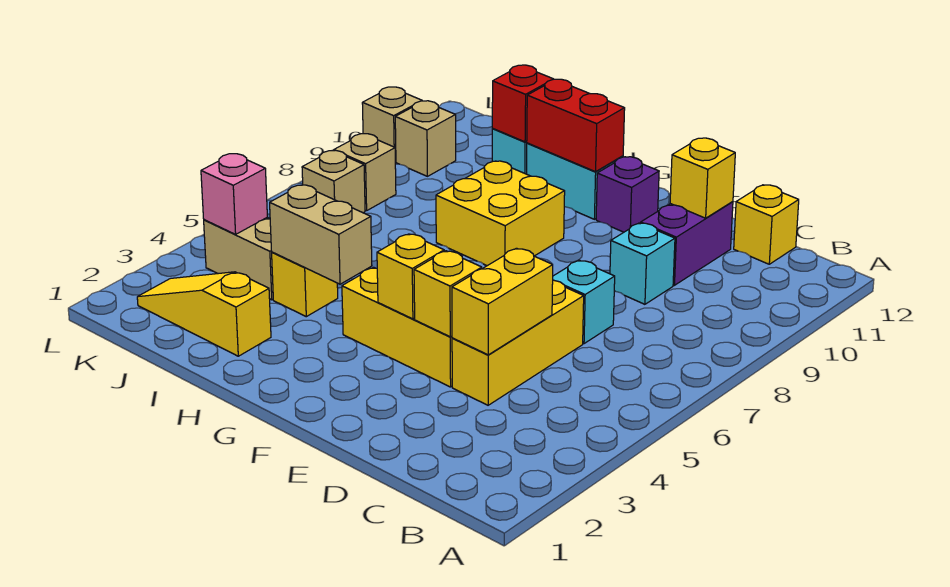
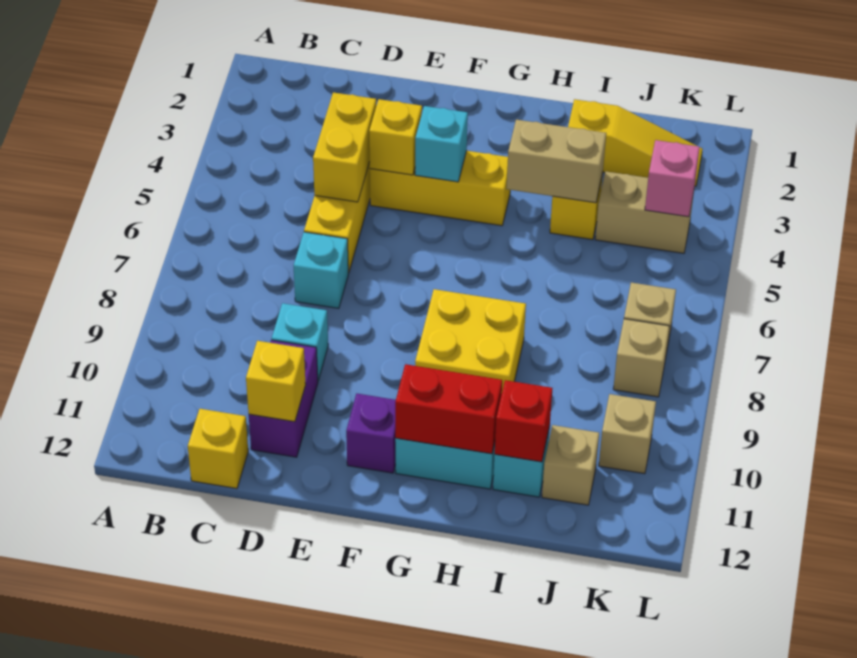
yellow 1x1 brick [377,234,444,319] -> cyan 1x1 brick [415,106,468,182]
tan 1x1 brick [362,87,422,161] -> tan 1x1 brick moved to [542,425,599,505]

